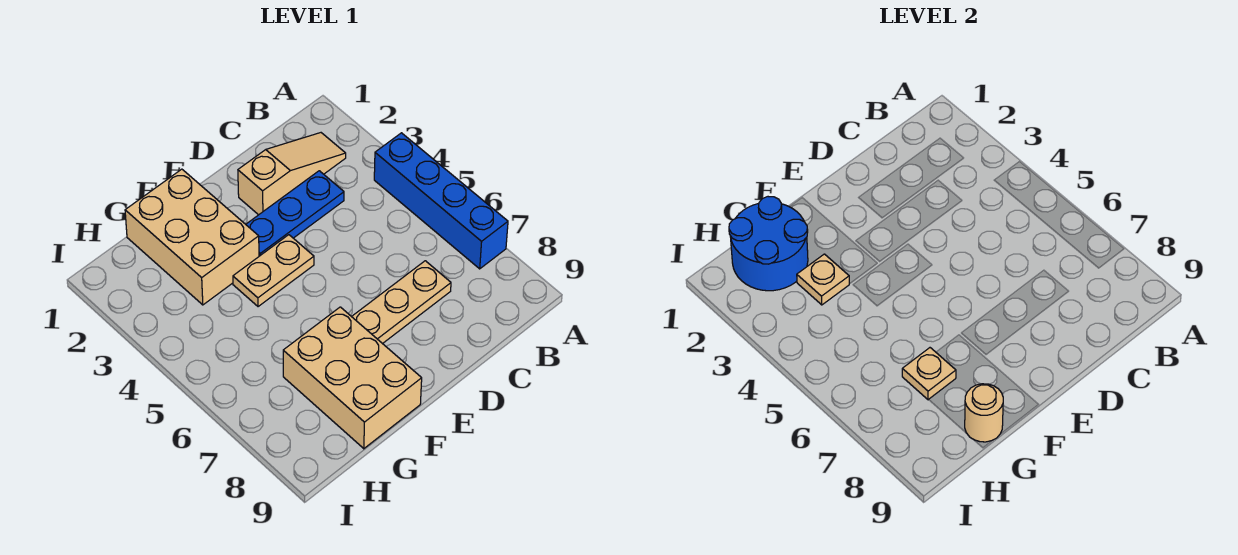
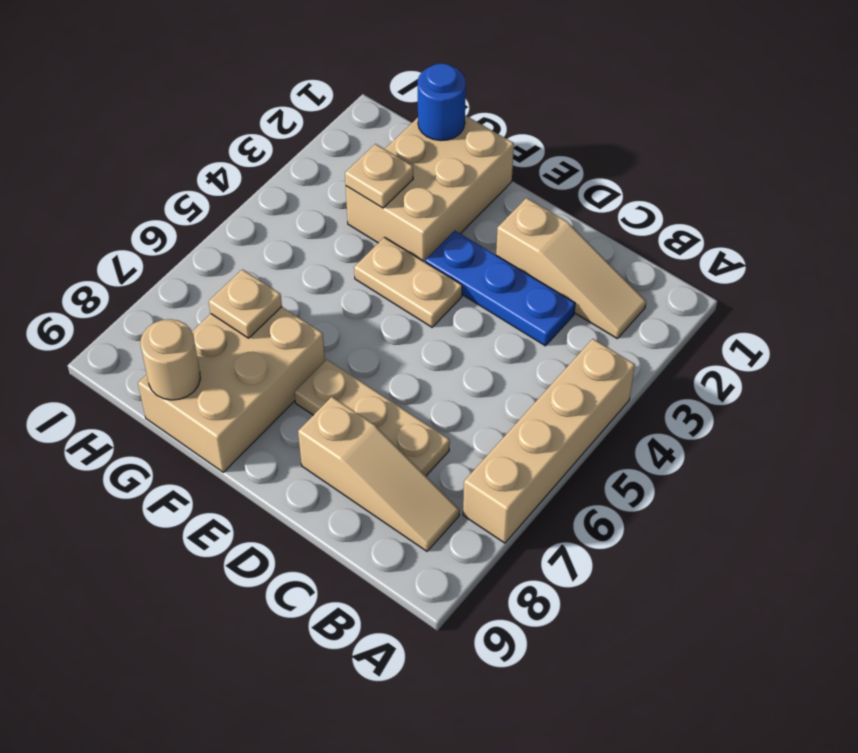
blue 1x4 brick [374,133,508,269] -> tan 1x4 brick [463,339,635,543]
none -> tan 1x3 slope [298,397,460,551]
blue 2x2 round brick [729,197,808,291] -> blue 1x1 round brick [418,63,466,141]

